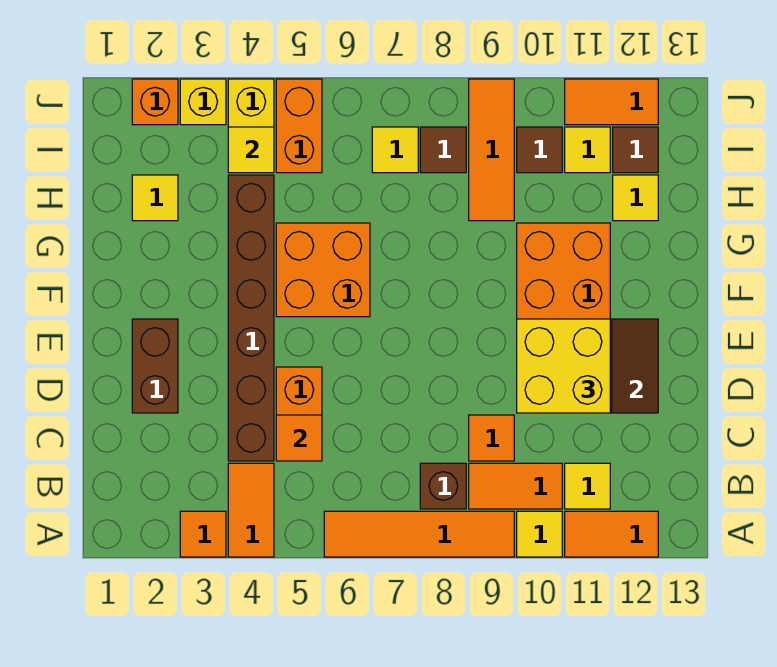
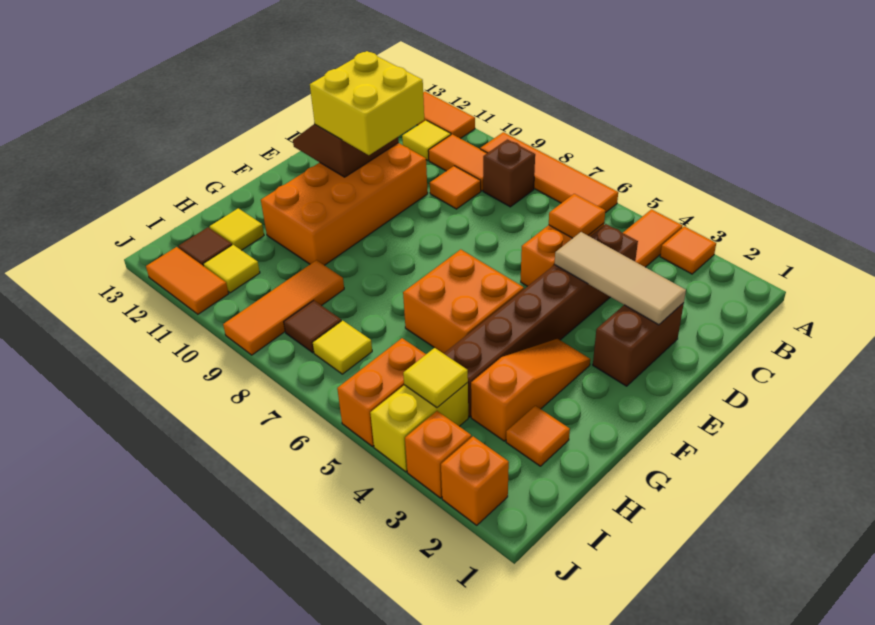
yellow 1x1 tile [517,511,562,557] -> none
none -> tan 1x3 tile [555,232,686,325]
none -> orange 1x3 slope [471,339,590,441]
yellow 1x1 tile [132,175,178,221] -> orange 1x1 tile [506,406,570,466]
brown 1x1 tile [517,127,562,173] -> none
yellow 1x1 brick [180,79,226,125] -> orange 1x1 brick [405,411,471,498]

